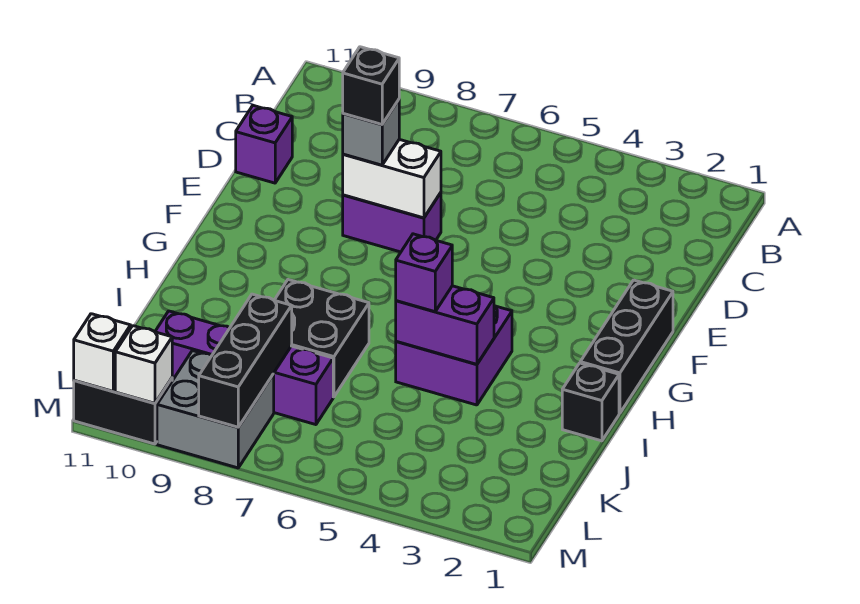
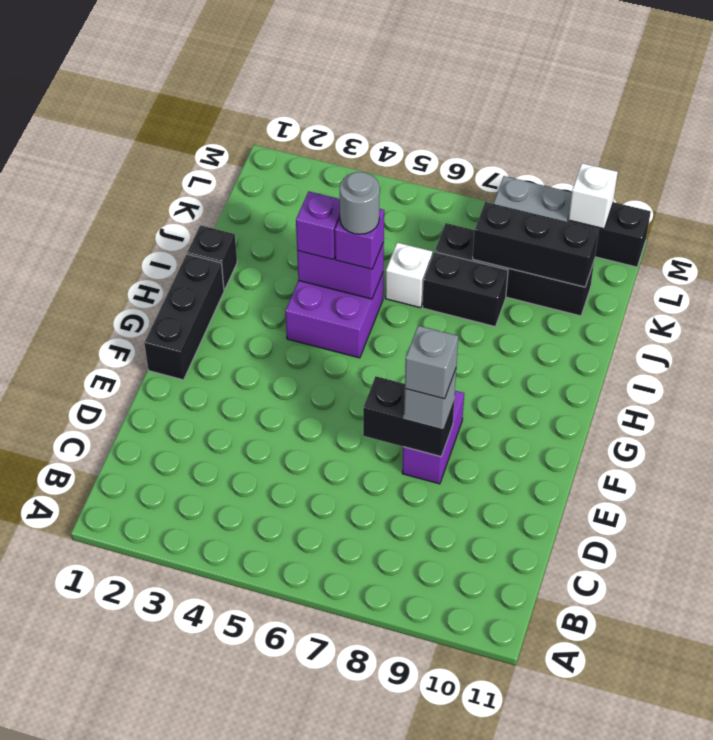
purple 1x1 brick [236,106,292,183] -> purple 1x1 brick moved to [296,191,340,260]
purple 1x2 brick [343,193,441,252] -> purple 1x2 brick turned to [402,391,464,484]
white 1x2 brick [343,139,441,218] -> black 1x2 brick [363,376,454,457]
black 1x1 brick [343,47,399,125] -> grey 1x1 brick [405,326,458,399]
none -> grey 1x1 round brick [340,172,380,234]
black 2x2 brick [274,280,369,397] -> black 1x2 brick [423,252,508,326]
purple 1x4 brick [155,311,333,425] -> black 1x4 brick [435,223,594,316]
black 1x3 brick [199,294,292,427] -> black 1x3 brick turned to [473,202,599,287]
white 1x1 brick [74,314,131,391] -> white 1x1 brick moved to [385,243,433,308]

